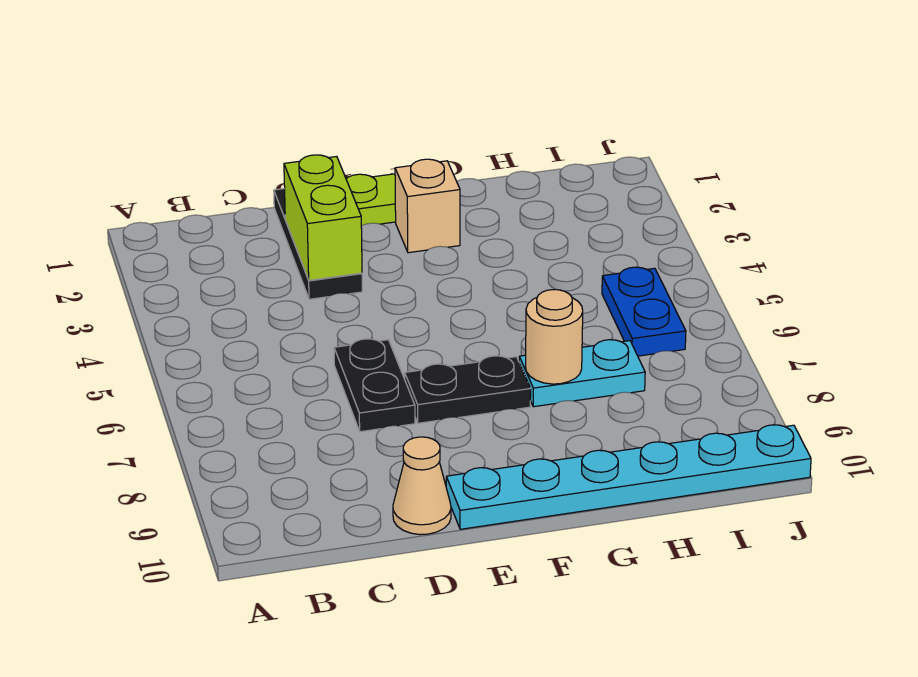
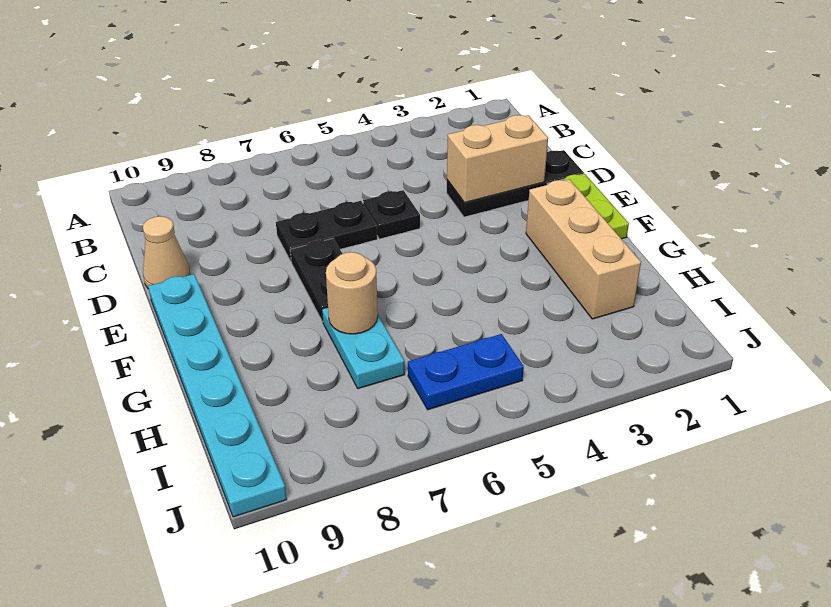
lime 1x2 brick [284,155,362,280] -> tan 1x2 brick [447,115,548,203]
none -> black 1x1 plate [363,190,420,239]
tan 1x1 brick [395,159,460,253] -> tan 1x3 brick [526,179,641,319]

